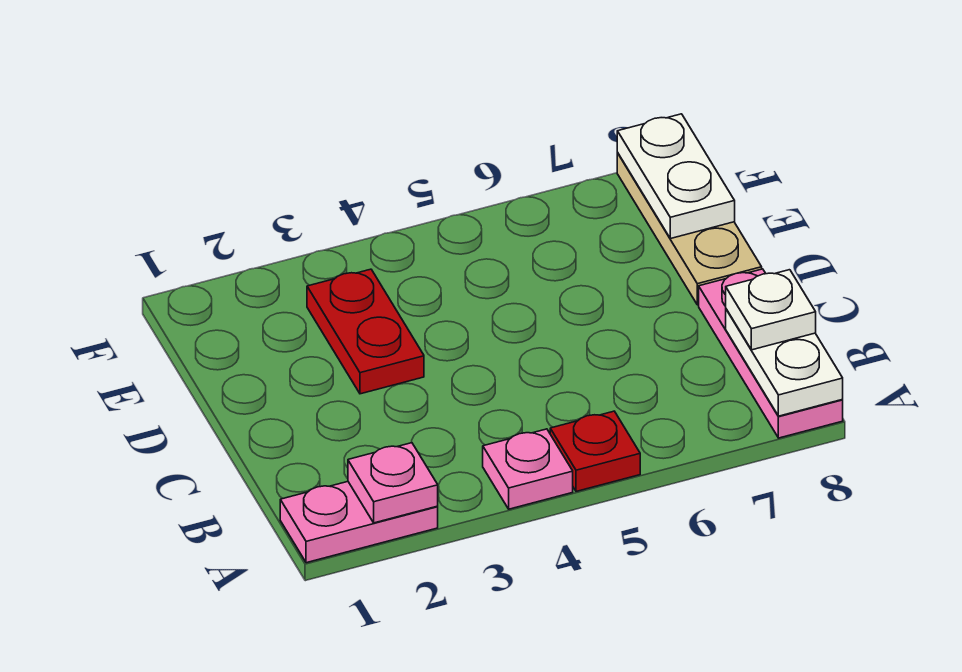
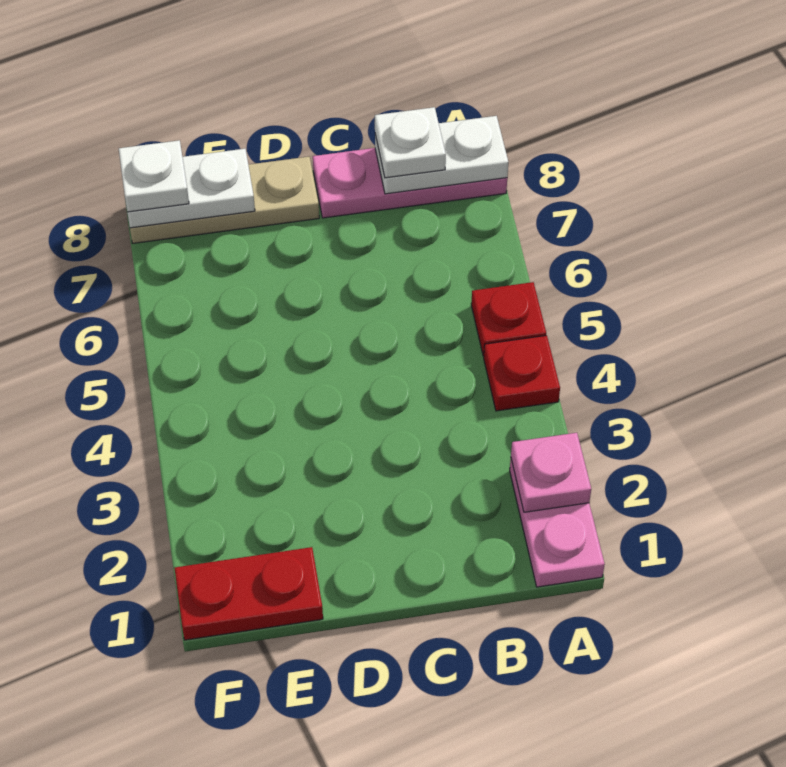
pink 1x1 plate [483,429,573,509] -> red 1x1 plate [484,335,560,411]
red 1x2 plate [307,269,424,394] -> red 1x2 plate moved to [174,547,323,640]
none -> white 1x1 plate [119,140,189,212]

